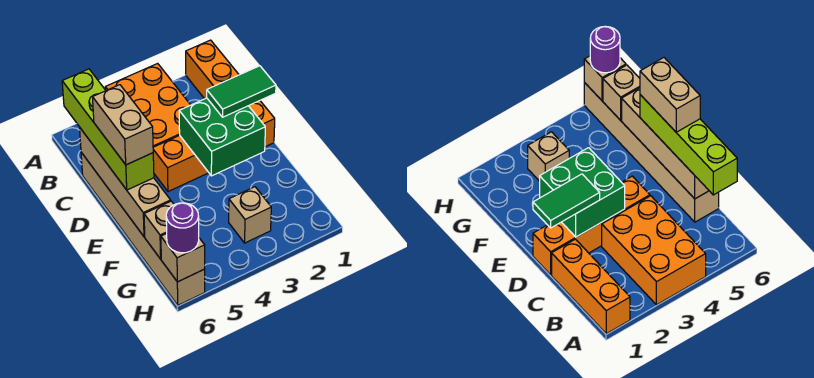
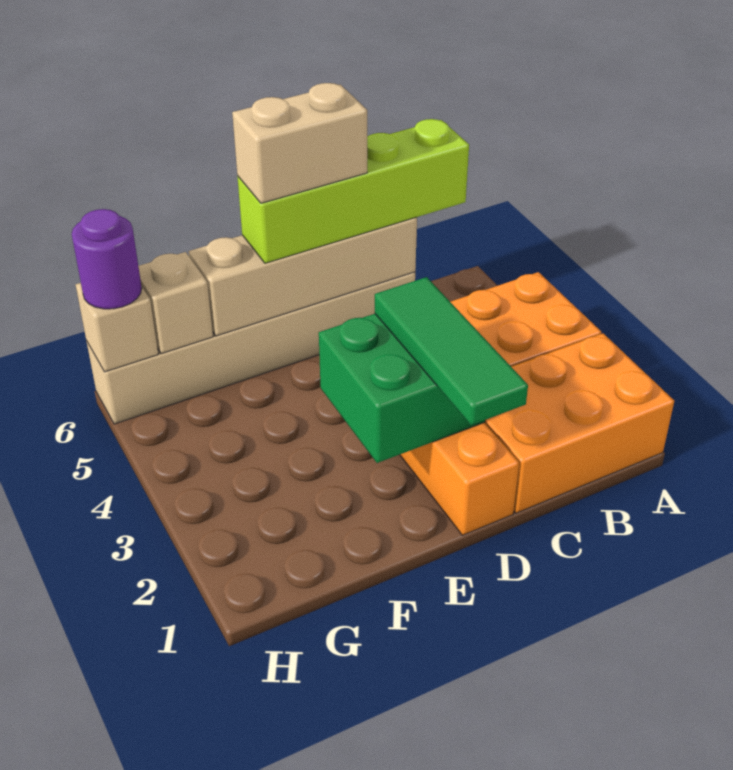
orange 1x3 brick [186,40,239,99] -> orange 2x3 brick [485,333,674,513]
green 1x2 tile [207,66,276,117] -> green 1x3 tile [375,277,528,425]
tan 1x1 brick [229,187,271,243] -> none

